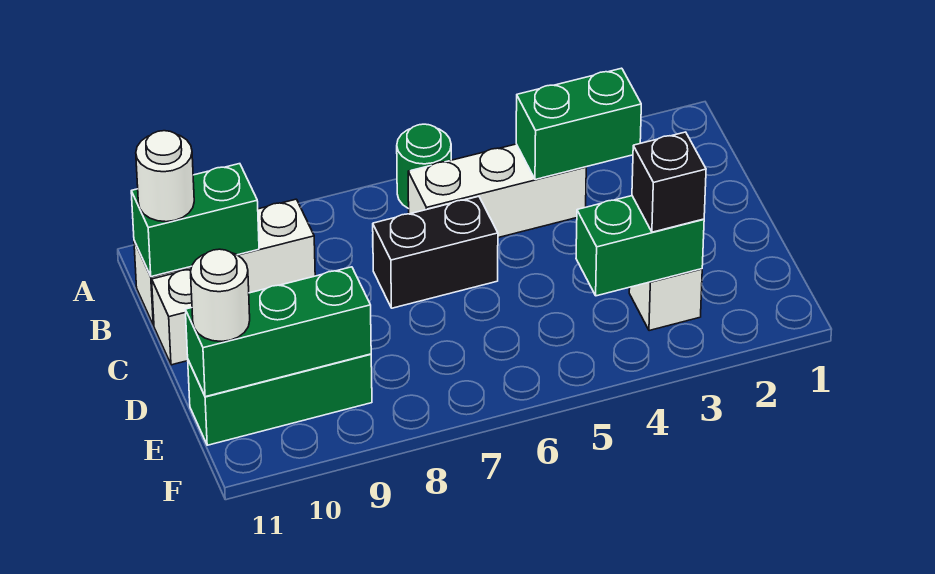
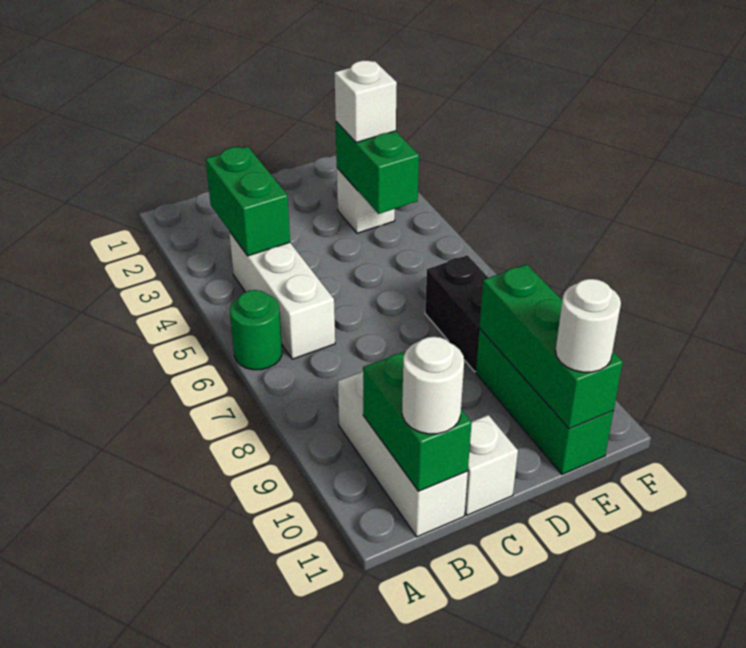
black 1x2 brick [373,196,498,308] -> black 1x2 brick moved to [425,255,489,372]
black 1x1 brick [632,132,706,232] -> white 1x1 brick [334,61,397,143]

